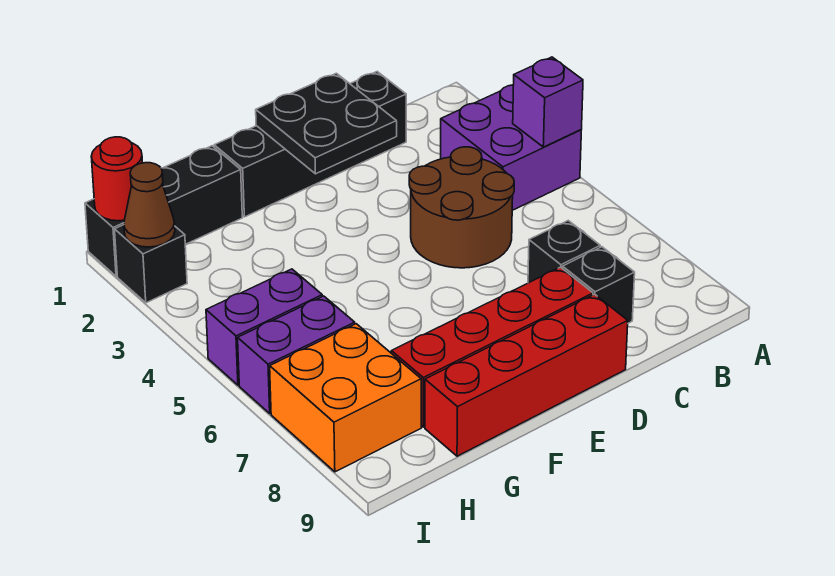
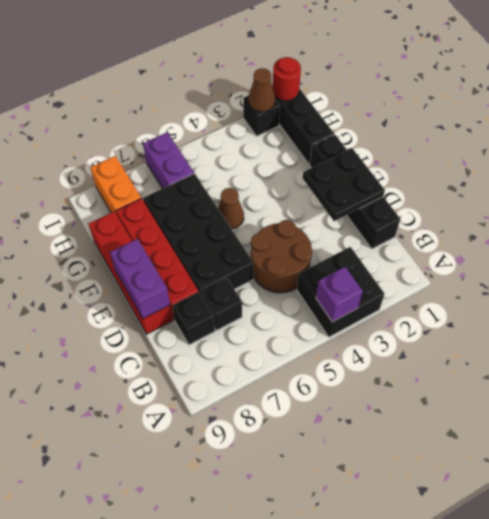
purple 2x2 brick [441,85,581,210] -> black 2x2 brick [297,247,385,337]
none -> black 2x4 brick [143,174,254,294]
none -> brown 1x1 cone [218,188,244,229]
purple 1x2 brick [206,269,322,385] -> purple 1x2 brick moved to [110,239,170,318]
orange 2x2 brick [270,324,421,472] -> orange 1x2 brick [90,156,141,214]

